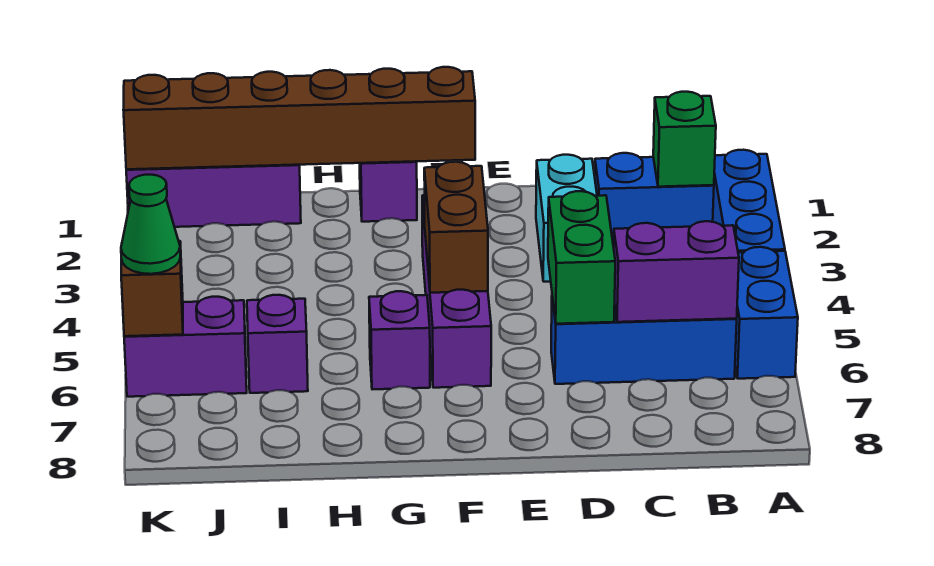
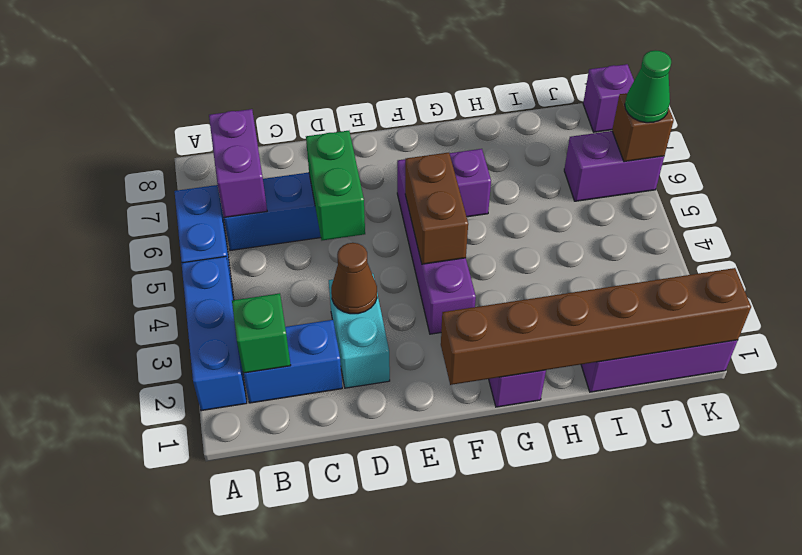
purple 1x2 brick [614,221,739,322] -> purple 1x2 brick turned to [209,109,267,218]
none -> brown 1x1 cone [331,243,377,314]
purple 1x1 brick [247,295,308,393] -> purple 1x1 brick moved to [583,64,634,132]

